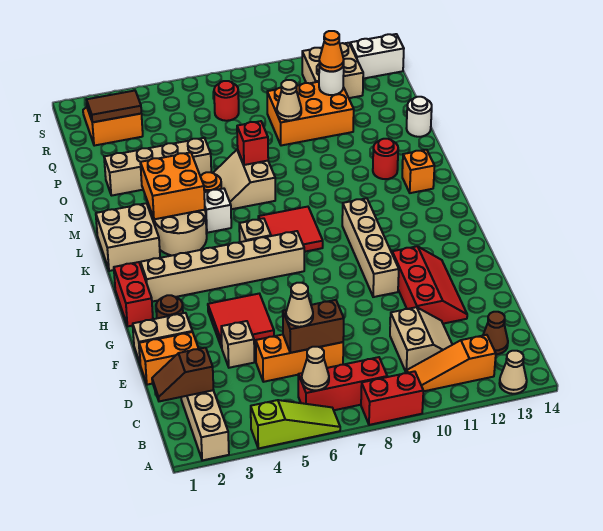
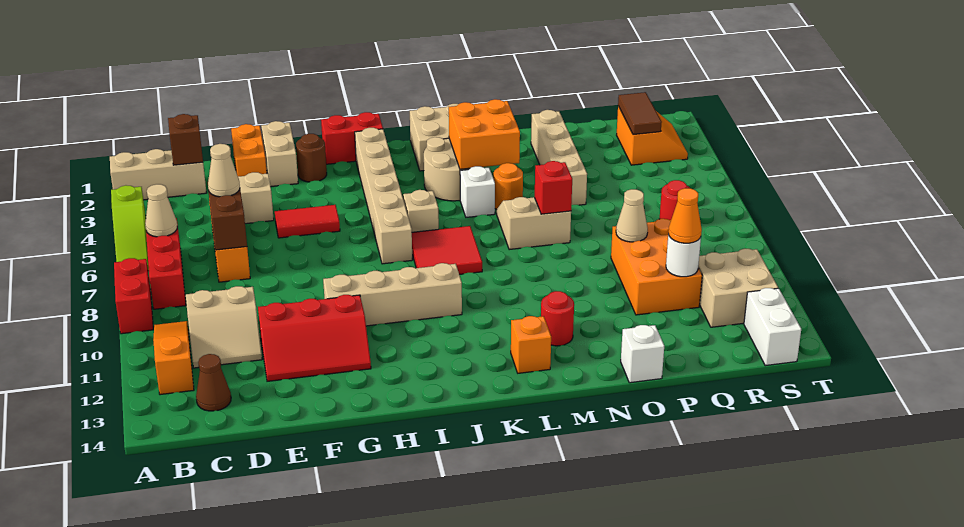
tan 1x1 cone [499,351,527,394] -> none
red 2x2 tile [208,294,274,348] -> red 1x2 tile [275,205,340,238]
white 1x1 round brick [406,97,432,137] -> white 1x1 brick [621,325,664,383]

